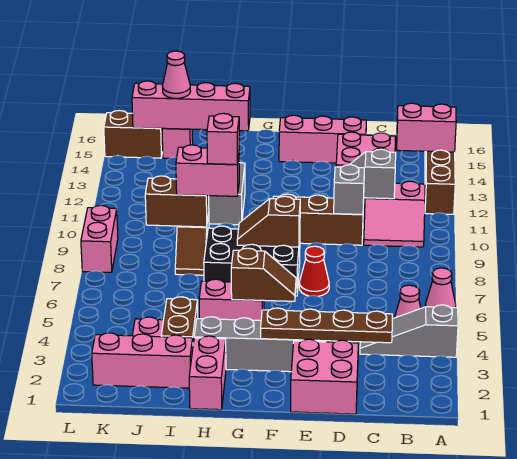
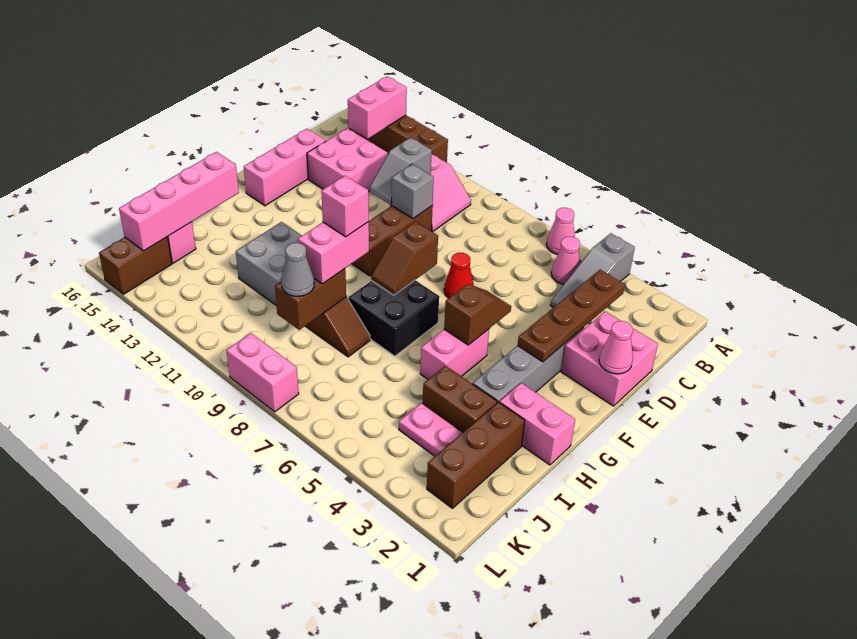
black 2x3 brick [204,226,300,296] -> black 2x2 brick [348,280,439,356]
pink 1x3 brick [92,333,193,388] -> brown 1x3 brick [427,402,525,508]
none -> grey 1x1 cone [281,243,314,296]
pink 1x1 cone [163,51,191,98] -> pink 1x1 cone moved to [599,321,633,374]

